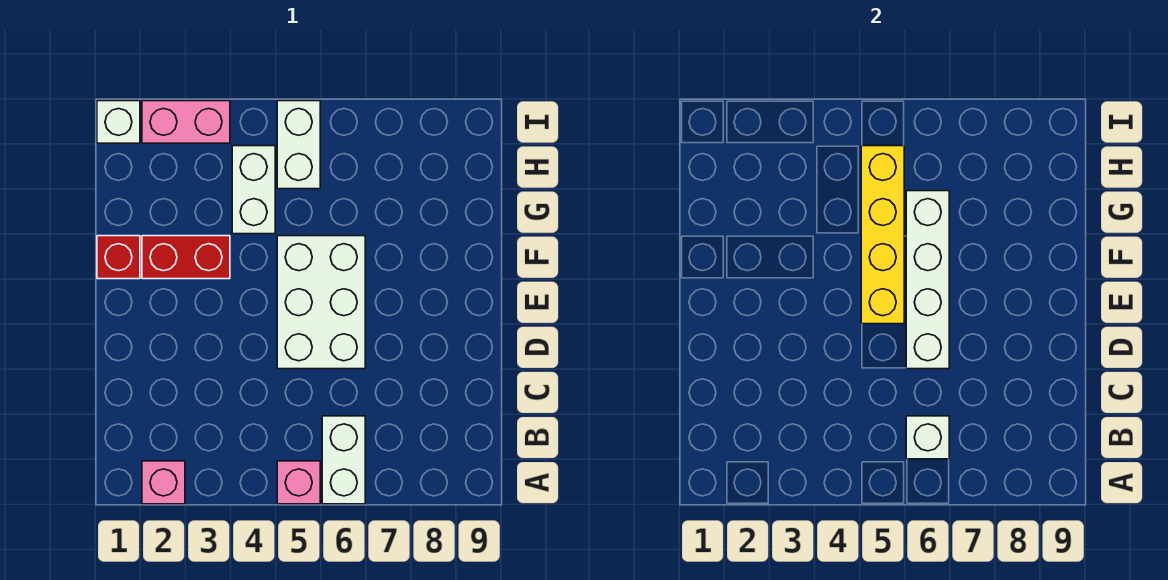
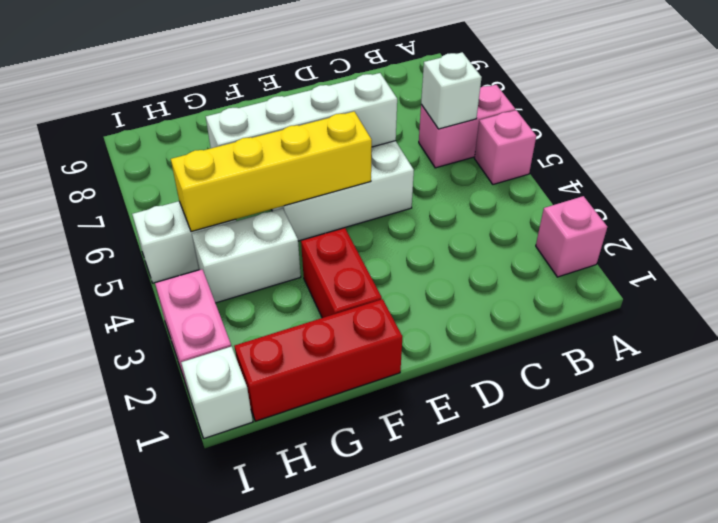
white 1x2 brick [322,416,365,504] -> pink 1x2 brick [419,85,515,168]
red 1x1 brick [97,236,140,279] -> red 1x3 brick [234,299,402,421]

